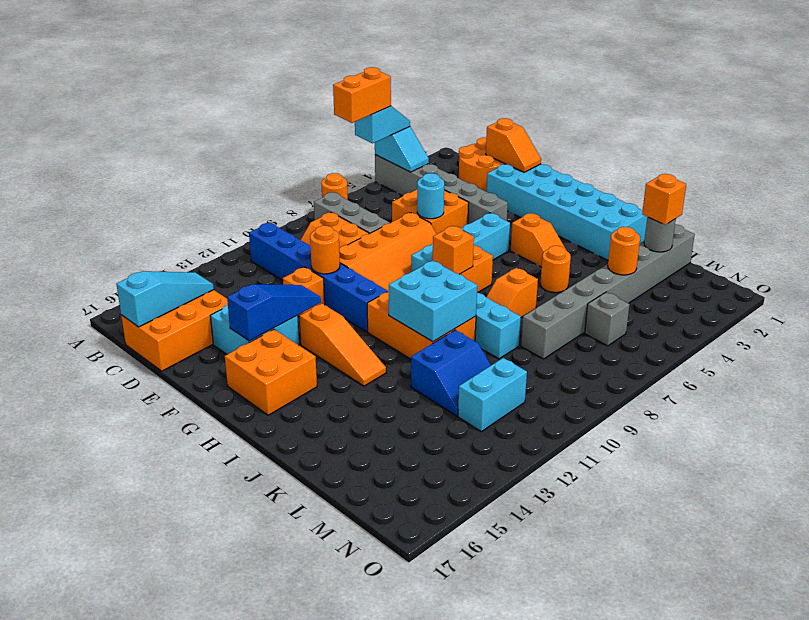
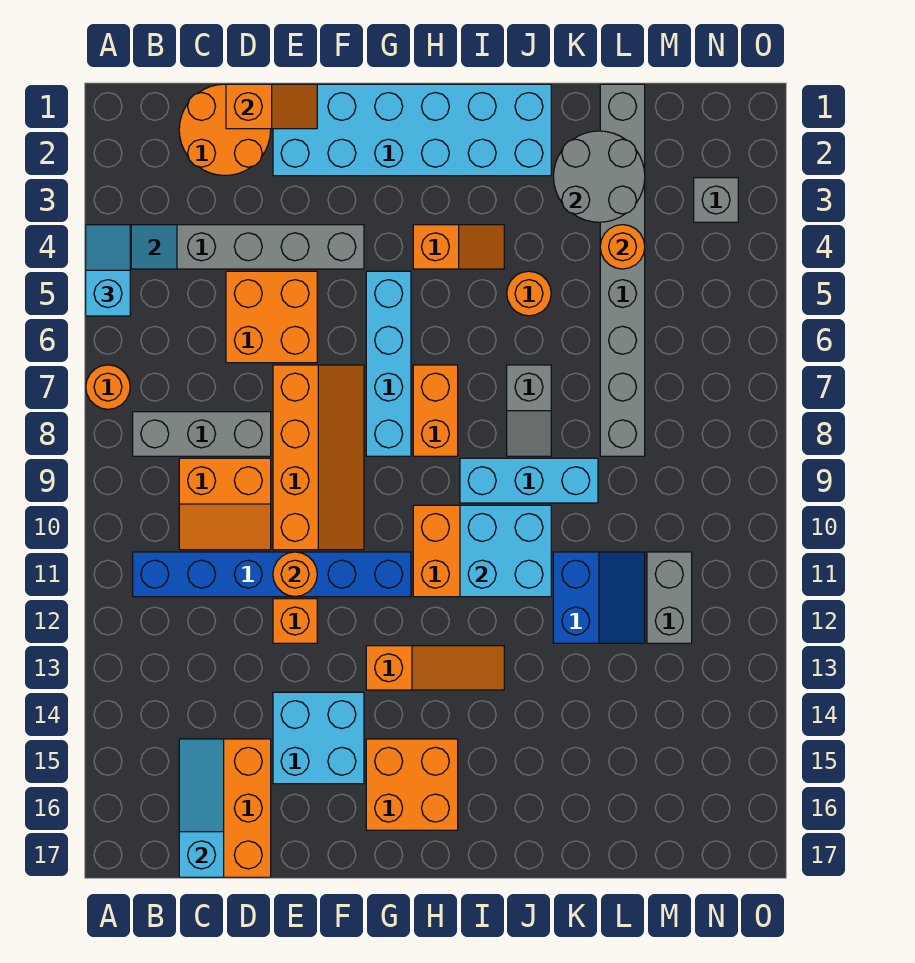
orange 1x2 brick [333,67,391,123] -> none
cyan 1x1 round brick [417,173,444,219] -> none
blue 1x3 slope [227,284,321,341] -> none
orange 1x1 brick [433,226,474,274] -> none
orange 1x2 slope [486,268,538,317] -> grey 1x2 slope [507,365,551,456]
grey 1x1 round brick [644,217,676,252] -> grey 2x2 round brick [554,131,645,222]
orange 1x1 brick [642,174,686,225] -> none
grey 1x1 brick [585,292,630,346] -> grey 1x1 brick moved to [694,178,738,222]
cyan 1x2 brick [458,358,527,431] -> grey 1x2 brick [647,552,692,643]

